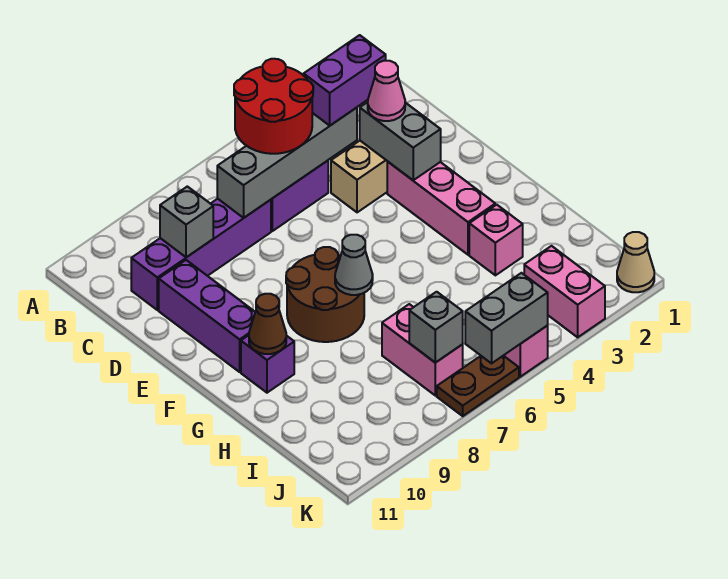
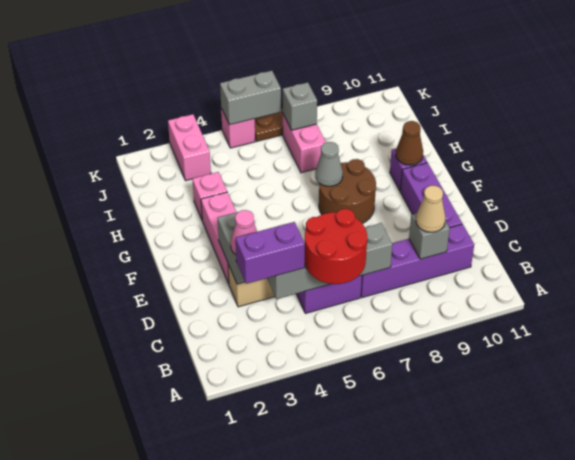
tan 1x1 cone [617,232,654,292] -> tan 1x1 cone moved to [416,186,445,232]

